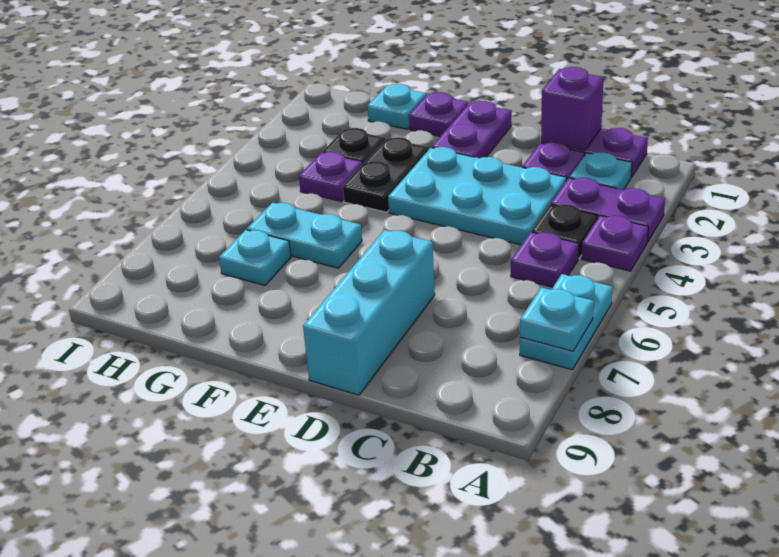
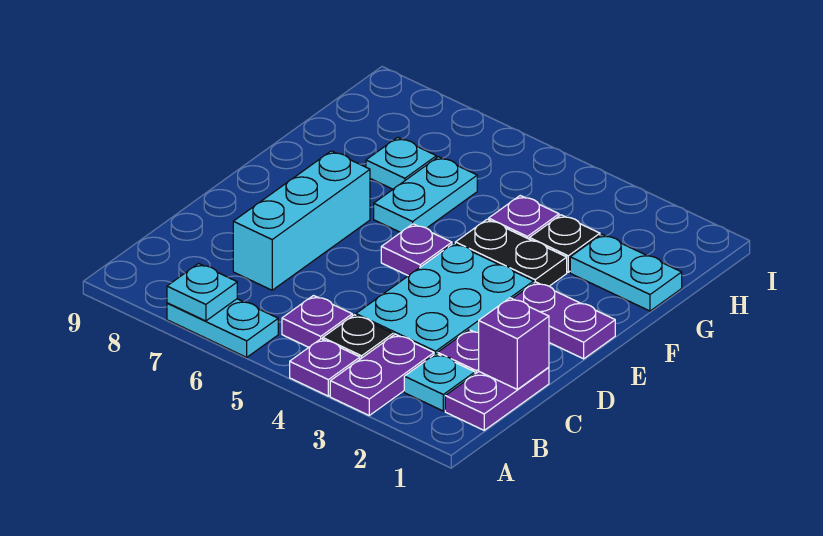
cyan 1x3 brick [303,230,435,395] -> cyan 1x3 brick turned to [233,151,370,290]
purple 1x1 plate [409,92,468,136] -> purple 1x1 plate moved to [381,224,452,276]
cyan 1x1 plate [367,84,426,129] -> cyan 1x2 plate [570,234,682,311]

